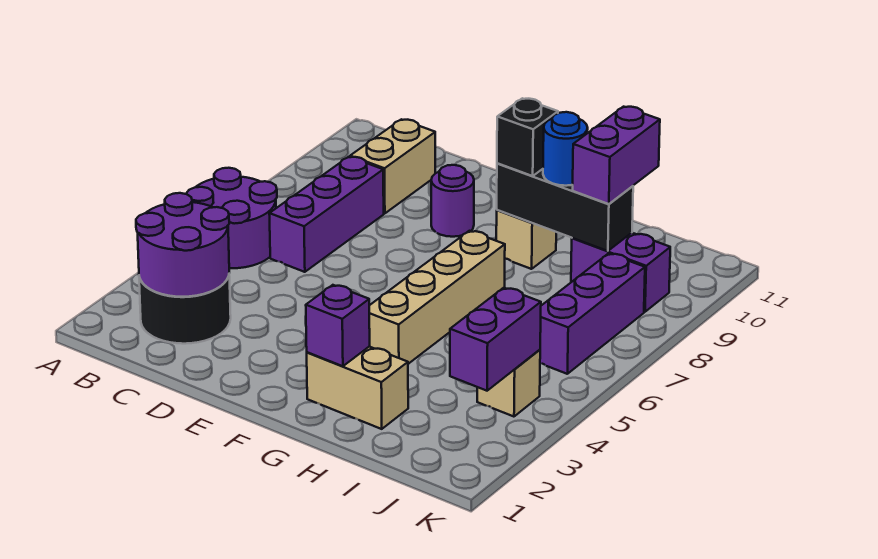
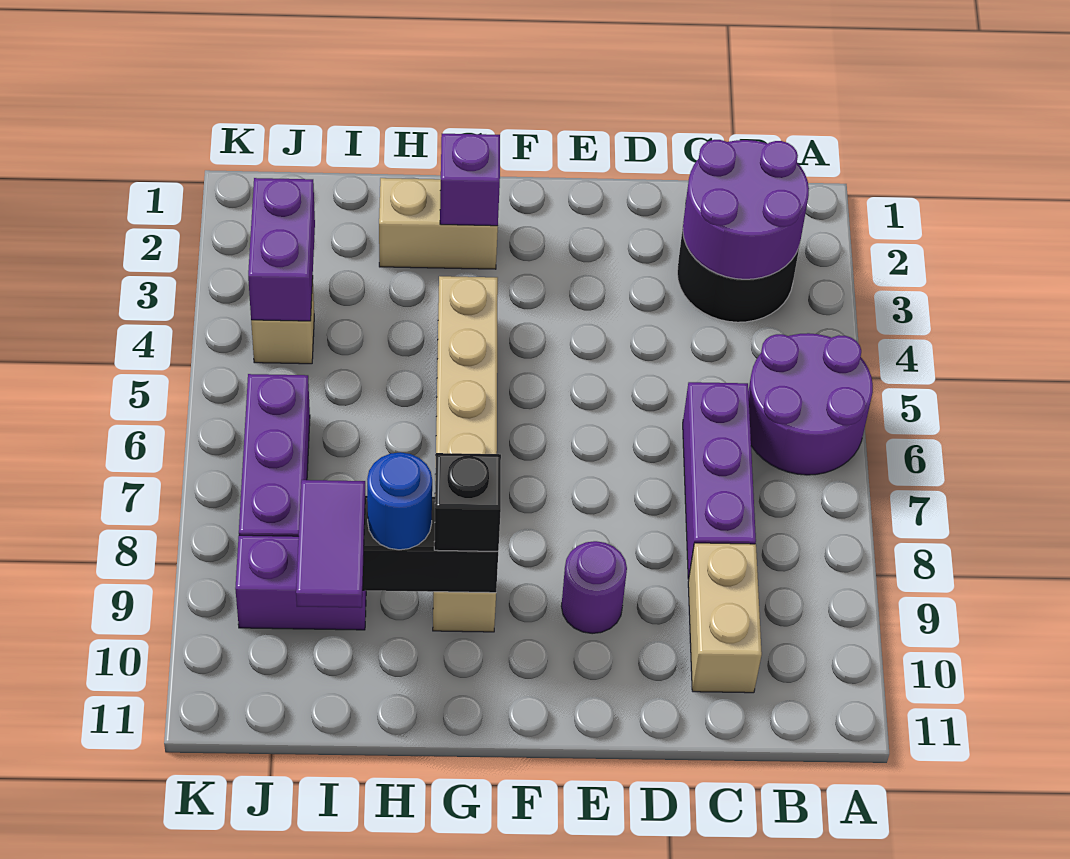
purple 1x2 brick [572,107,660,204] -> purple 1x2 tile [296,480,365,608]

